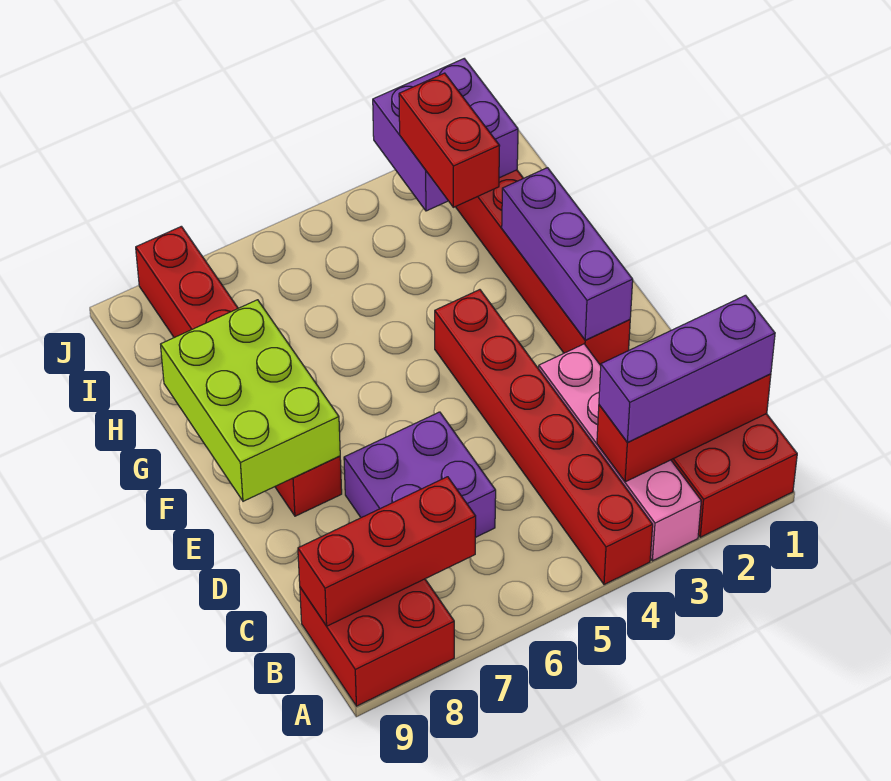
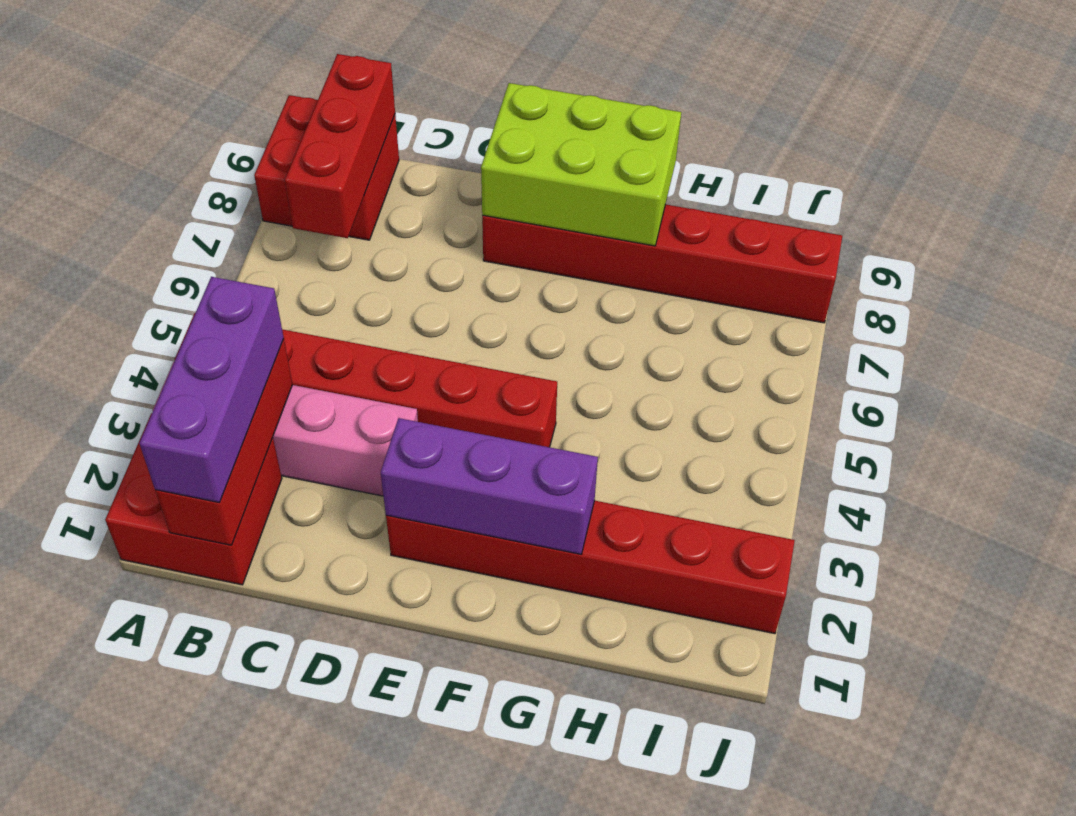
purple 2x2 brick [344,412,496,537] -> none
red 1x2 brick [399,73,499,207] -> none
purple 2x2 brick [373,59,518,211] -> none

